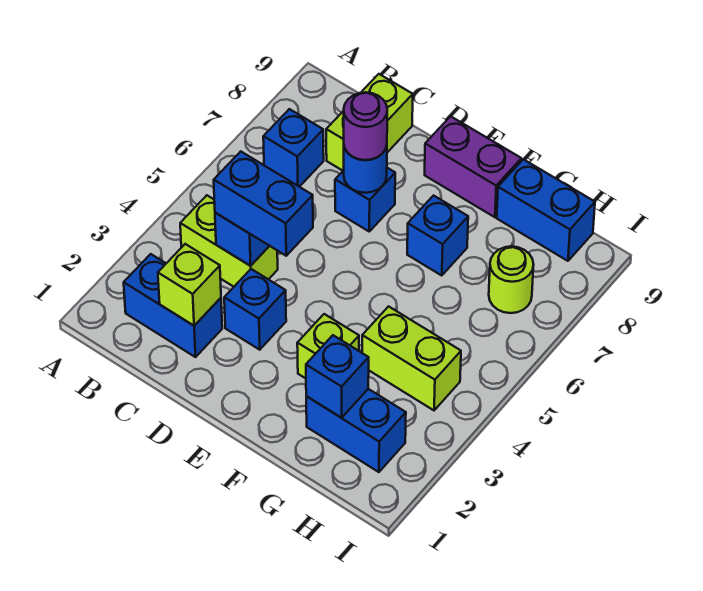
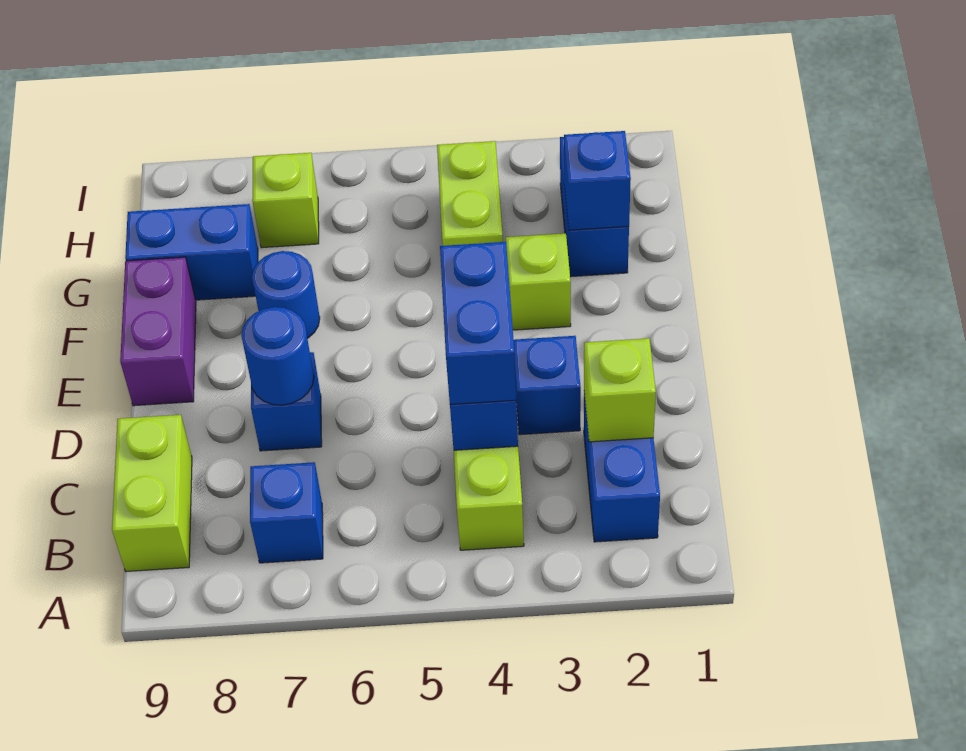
lime 1x2 brick [326,74,413,171] -> lime 1x2 brick turned to [112,415,192,571]
purple 1x1 round brick [344,92,387,160] -> none
blue 1x1 brick [407,196,468,276] -> blue 1x1 round brick [252,251,320,339]
blue 1x2 brick [497,159,595,261] -> blue 1x2 brick turned to [125,204,258,300]
lime 1x1 round brick [489,246,534,313] -> lime 1x1 brick [252,153,319,248]

